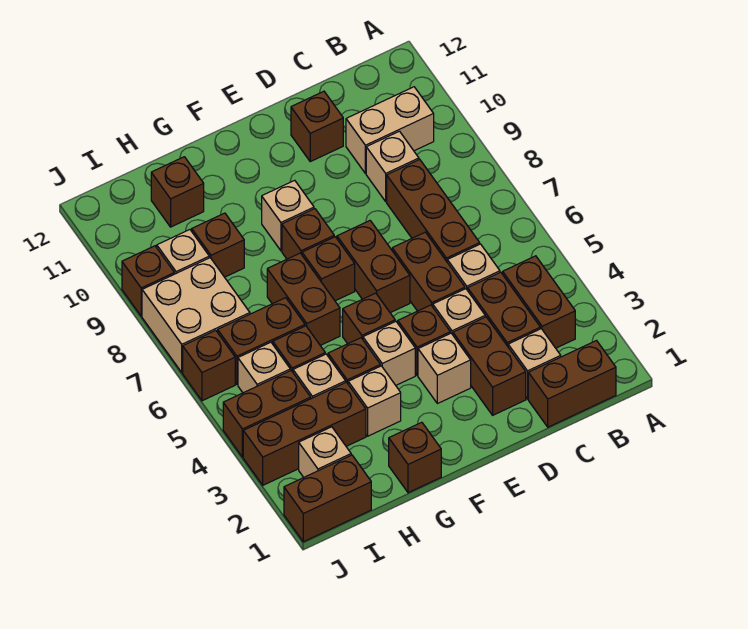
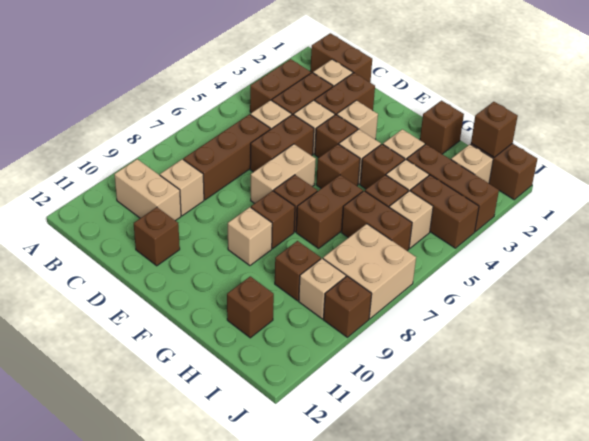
brown 1x2 brick [337,221,410,313] -> tan 1x2 brick [251,144,316,203]
brown 1x1 brick [183,330,235,401] -> brown 1x1 brick moved to [471,102,518,157]

